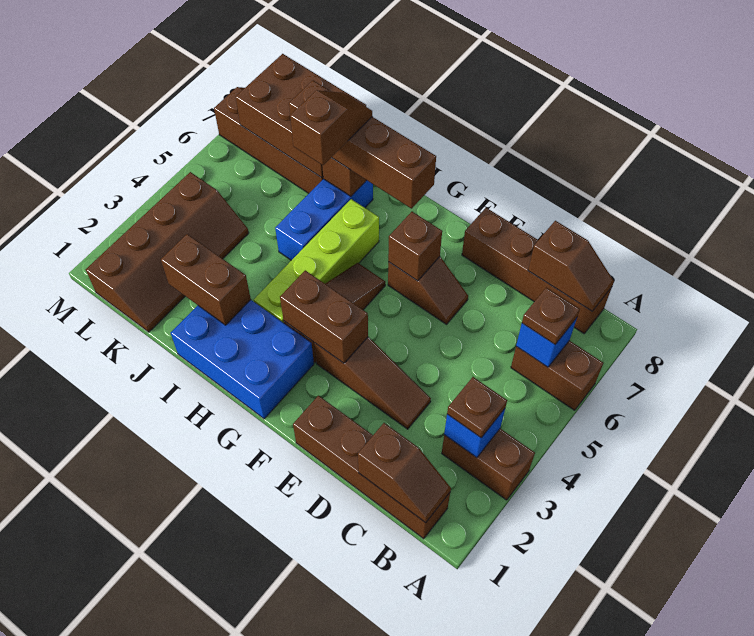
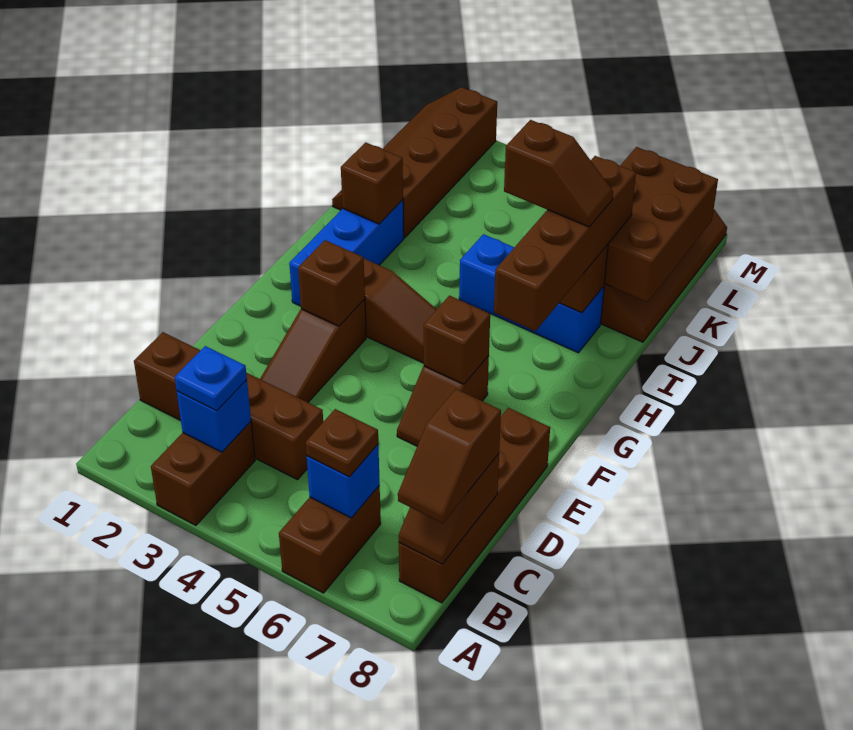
brown 1x4 brick [293,396,450,539] -> brown 1x4 brick turned to [134,332,323,480]
brown 1x2 slope [358,423,451,523] -> brown 1x2 slope moved to [398,389,501,523]
brown 1x1 plate [447,377,507,438] -> blue 1x1 plate [175,346,247,411]
brown 1x2 brick [280,270,368,363] -> brown 1x1 brick [298,240,365,326]
blue 2x3 brick [171,300,314,419] -> blue 1x3 brick [289,200,404,306]
lime 1x4 brick [254,199,379,323] -> none
brown 1x2 brick [161,234,251,325] -> brown 1x1 brick [341,142,403,224]
brown 2x4 slope [86,172,249,332] -> brown 2x4 slope turned to [332,87,497,238]

